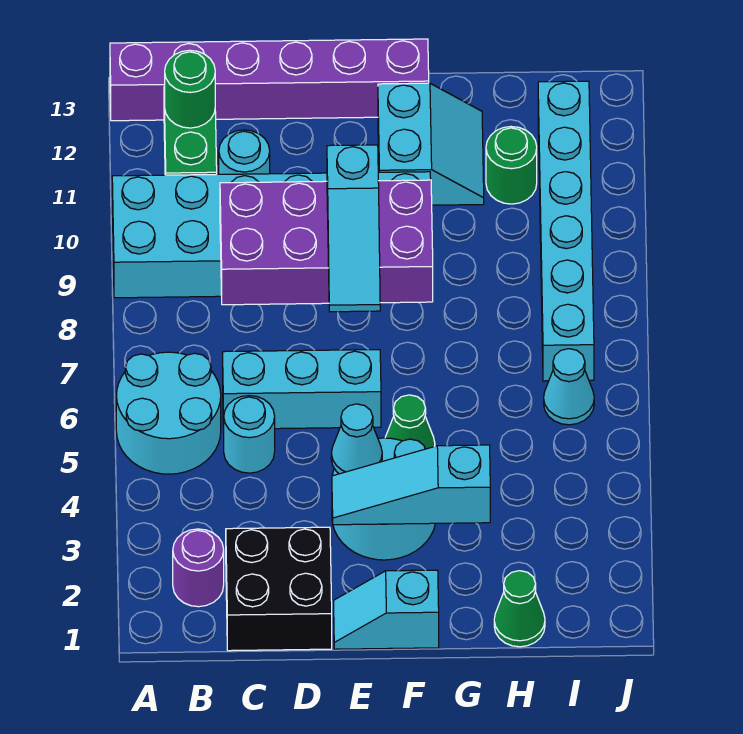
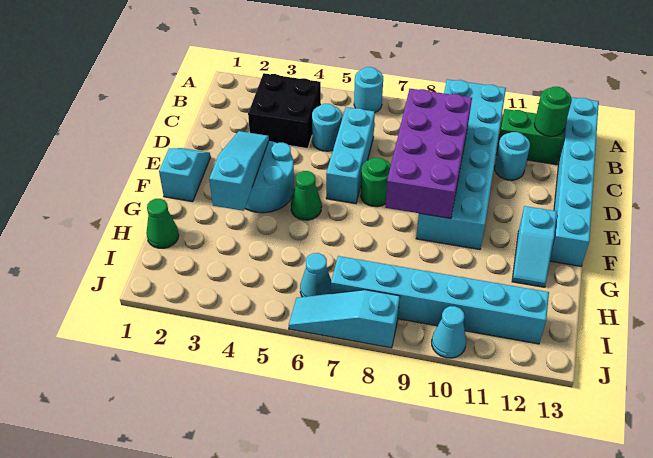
cyan 2x2 round brick [116,352,221,474] -> cyan 1x1 round brick [354,67,383,112]
purple 1x6 brick [110,39,429,121] -> cyan 1x6 brick [550,97,599,266]
purple 1x1 round brick [173,529,224,607] -> none
black 2x2 brick [226,527,332,651] -> black 2x2 brick moved to [248,73,321,149]
cyan 1x1 cone [331,404,382,474] -> cyan 1x1 cone moved to [432,306,466,358]
cyan 1x3 slope [327,145,380,312] -> cyan 1x3 slope moved to [289,290,400,348]
cyan 2x2 slope [378,83,484,205] -> cyan 1x2 slope [512,206,557,287]
green 1x1 round brick [486,127,537,204] -> green 1x1 round brick moved to [360,158,391,207]

